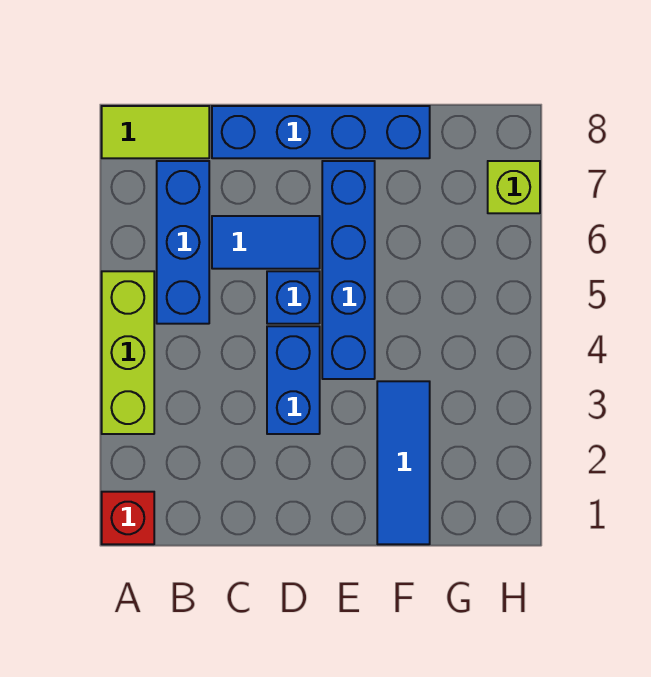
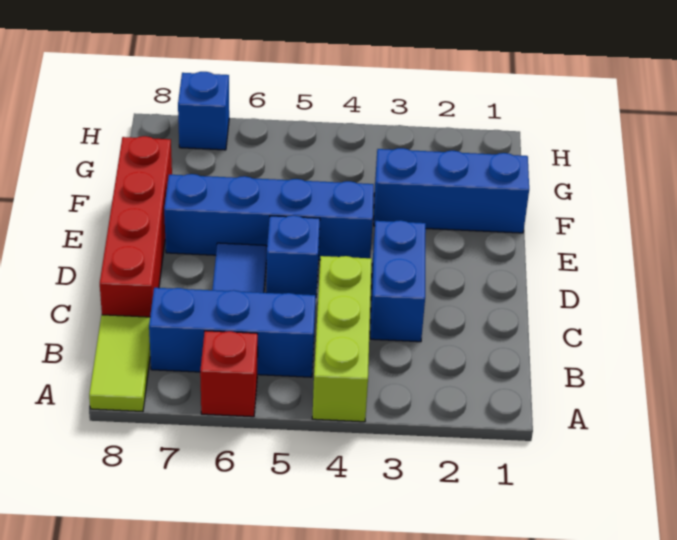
red 1x1 brick [102,492,154,544] -> red 1x1 brick moved to [200,331,258,417]
lime 1x3 brick [102,271,154,434] -> lime 1x3 brick turned to [312,256,372,422]
blue 1x4 brick [212,106,430,158] -> red 1x4 brick [100,136,172,317]
blue 1x2 brick [267,326,320,434] -> blue 1x2 brick turned to [370,220,426,342]
blue 1x3 tile [377,381,430,544] -> blue 1x3 brick [374,148,529,233]
lime 1x1 brick [488,161,540,213] -> blue 1x1 brick [178,72,229,150]

